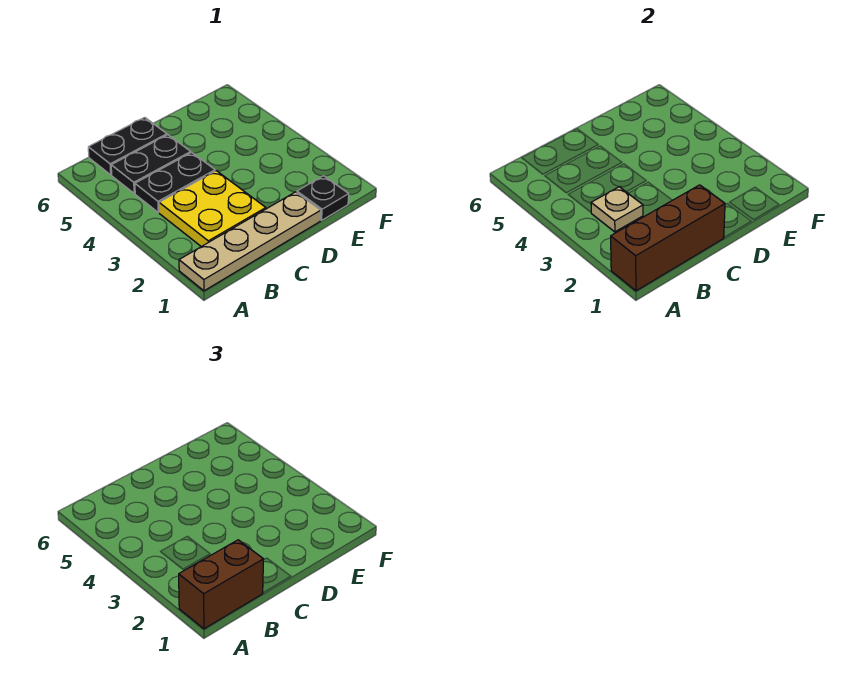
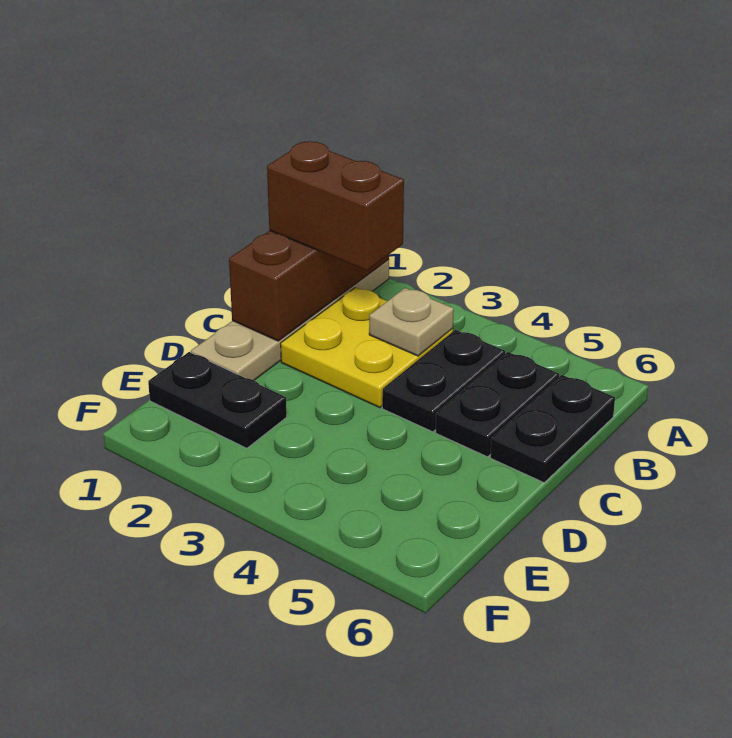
brown 1x2 brick [179,540,263,629] -> brown 1x2 brick turned to [267,141,404,271]
black 1x1 plate [297,176,349,220] -> black 1x2 plate [148,352,287,448]

